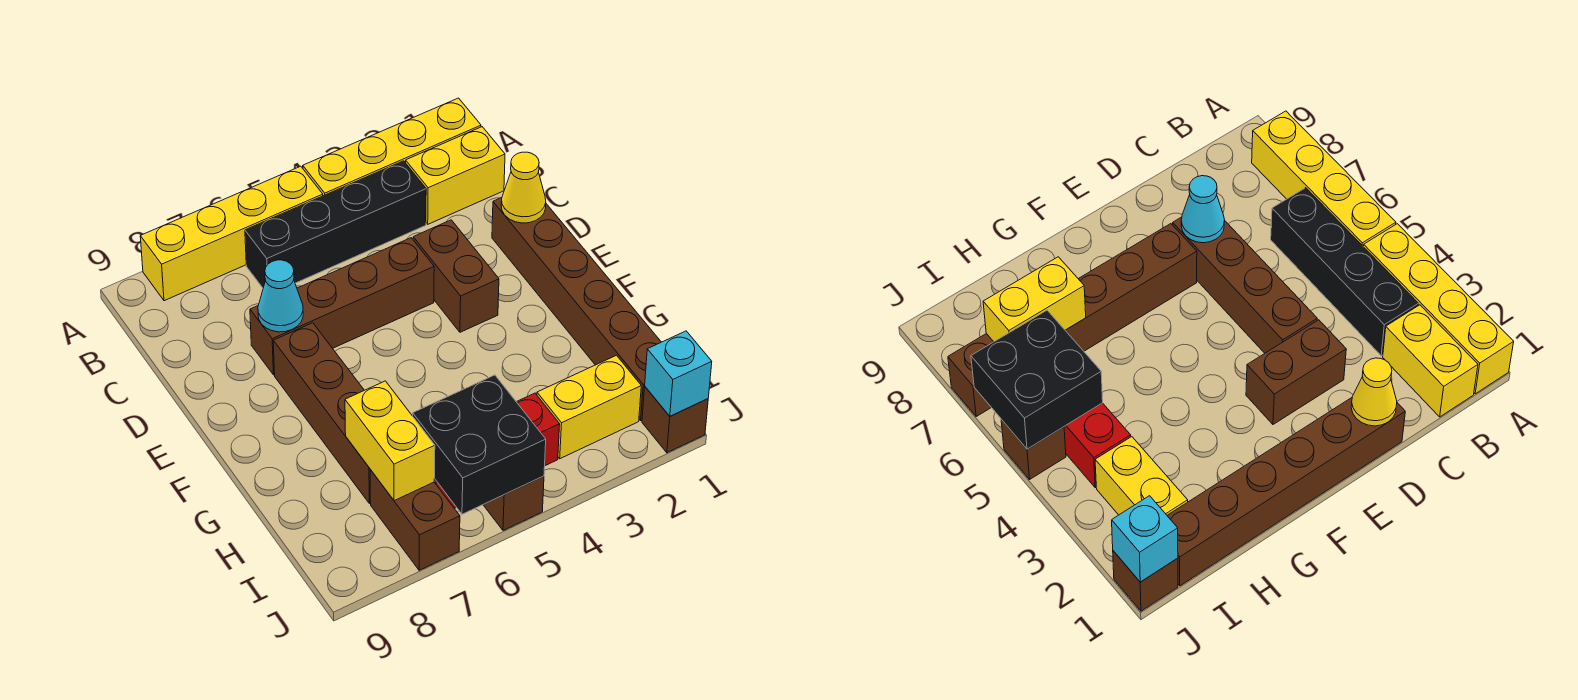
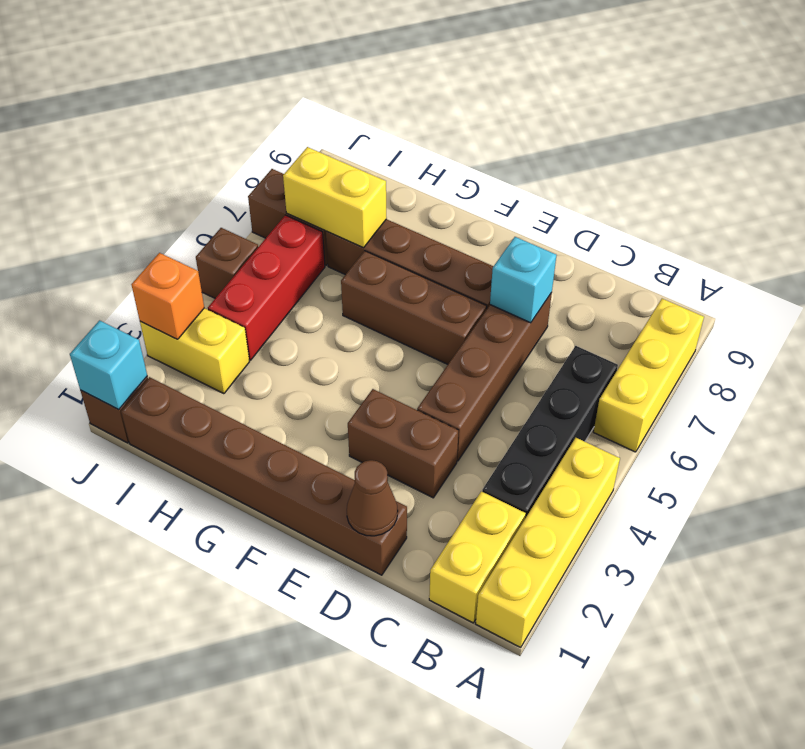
yellow 1x4 brick [140,166,323,301] -> yellow 1x3 brick [593,299,704,452]
yellow 1x1 cone [501,152,546,223] -> brown 1x1 cone [347,460,398,536]
cyan 1x1 cone [258,260,303,332] -> cyan 1x1 brick [490,237,556,323]
none -> brown 1x3 brick [341,251,487,364]
yellow 1x2 brick [537,355,641,459] -> yellow 1x2 brick turned to [140,308,249,394]
black 2x2 brick [413,375,546,514] -> none
none -> orange 1x1 brick [131,253,204,339]

